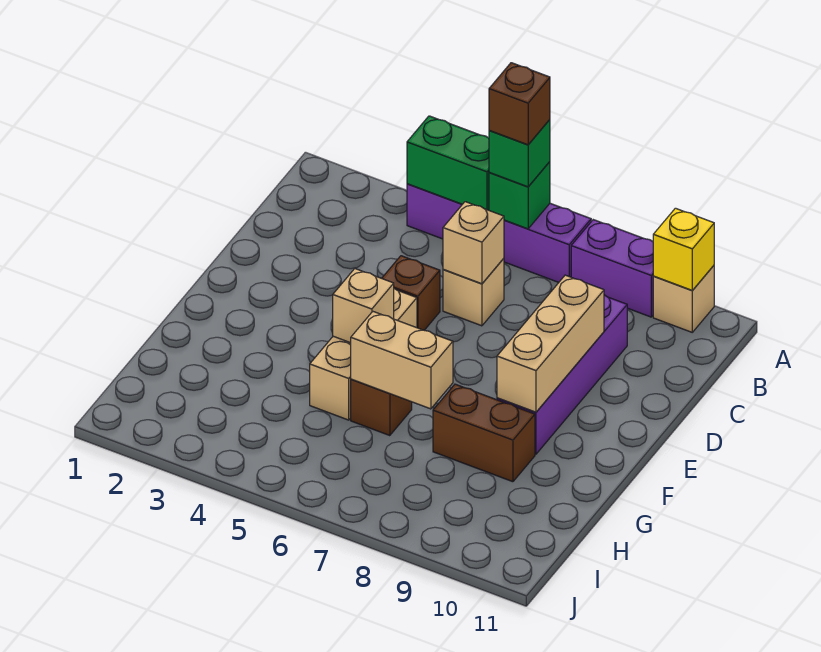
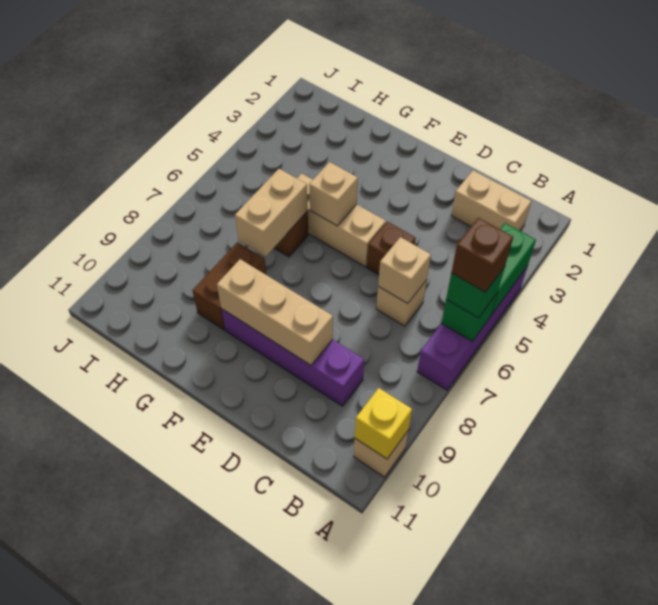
purple 1x2 brick [571,220,654,317] -> none
none -> tan 1x2 brick [451,170,531,231]

